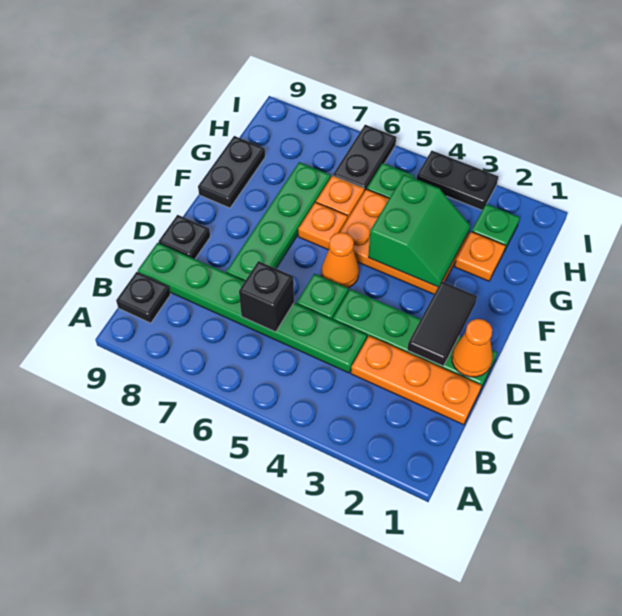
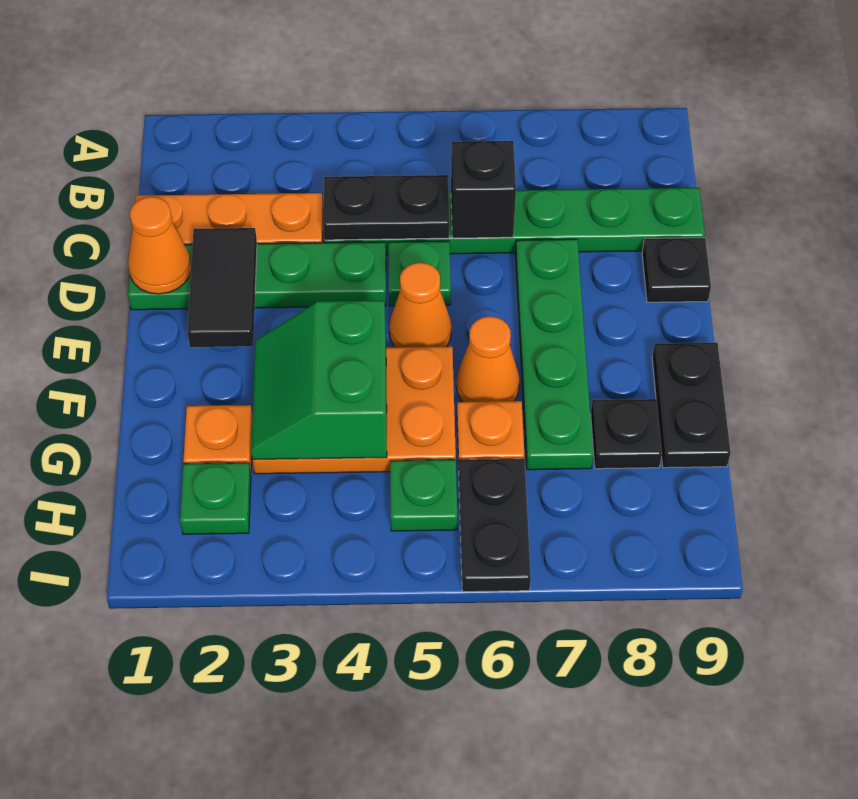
black 1x1 plate [116,272,171,323] -> black 1x1 plate moved to [591,399,662,469]
orange 1x1 plate [298,202,348,250] -> orange 1x1 cone [456,316,520,402]
black 1x2 plate [417,151,499,210] -> black 1x2 plate moved to [323,175,450,240]

